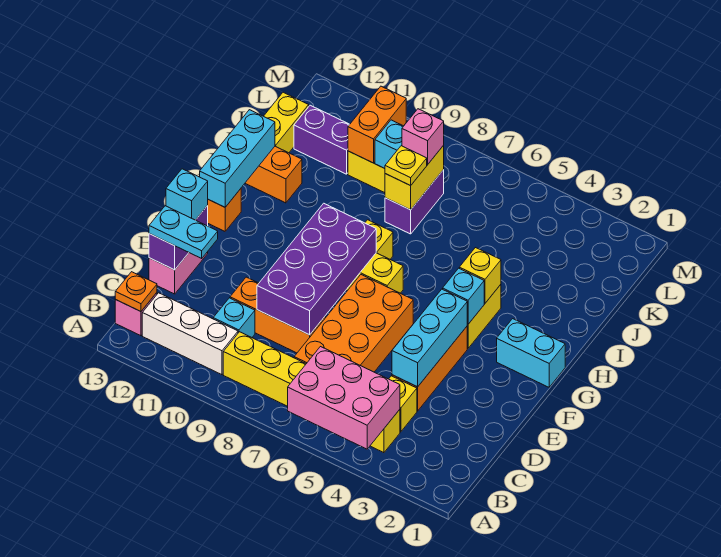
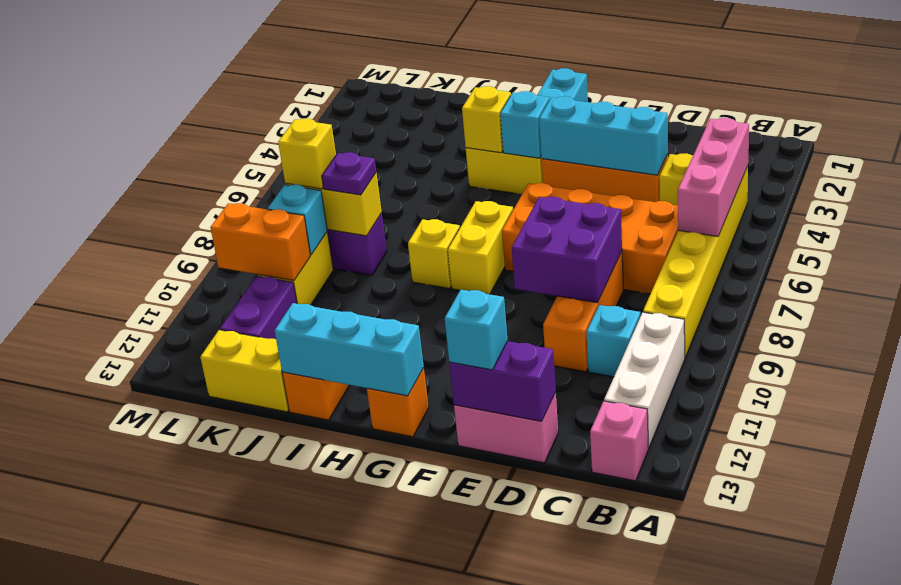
pink 2x3 brick [288,347,400,449] -> pink 1x3 brick [678,118,749,236]
orange 1x1 plate [115,272,157,312] -> none
purple 2x4 brick [257,203,376,335] -> purple 2x2 brick [512,197,622,303]
cyan 1x2 plate [149,206,218,258] -> none
yellow 1x1 plate [385,146,427,186] -> purple 1x1 plate [322,152,376,195]
pink 1x1 brick [402,109,444,165] -> yellow 1x1 brick [278,119,336,189]

